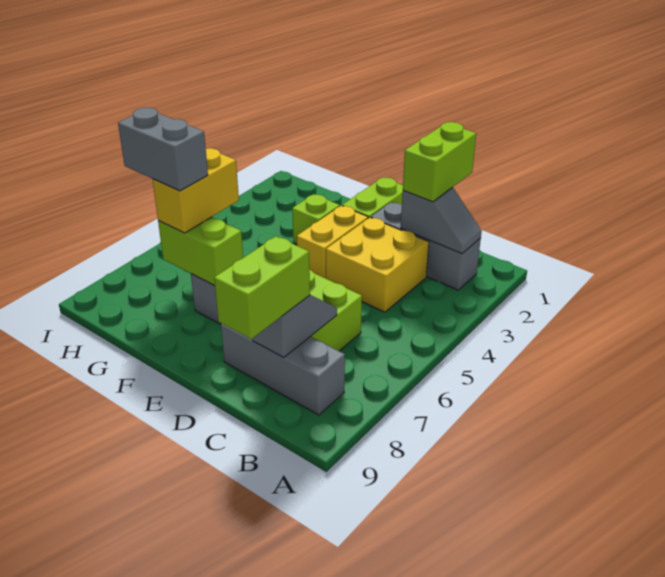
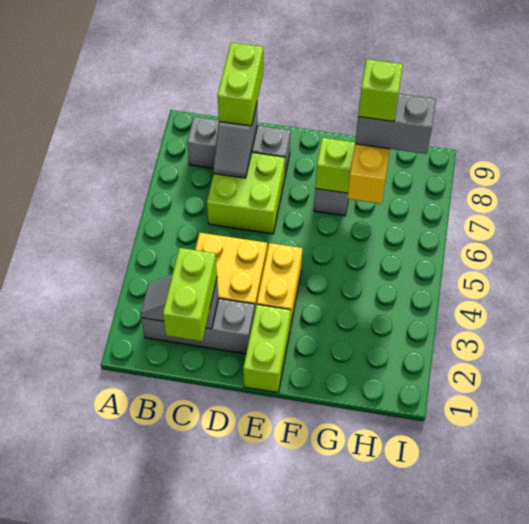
lime 1x1 brick [292,194,340,244] -> lime 1x1 brick moved to [358,59,403,122]

